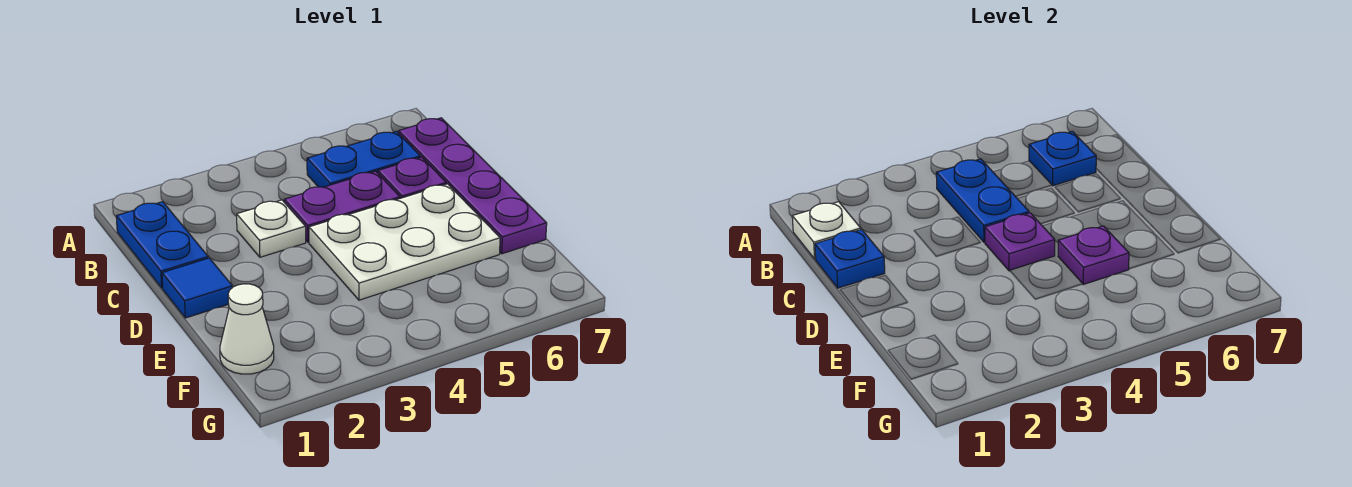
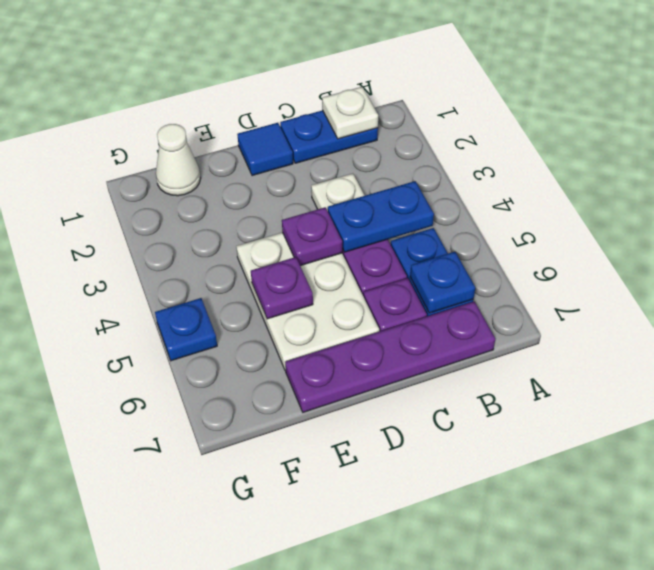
blue 1x1 plate [815,230,885,288] -> blue 1x1 plate moved to [155,298,217,361]

